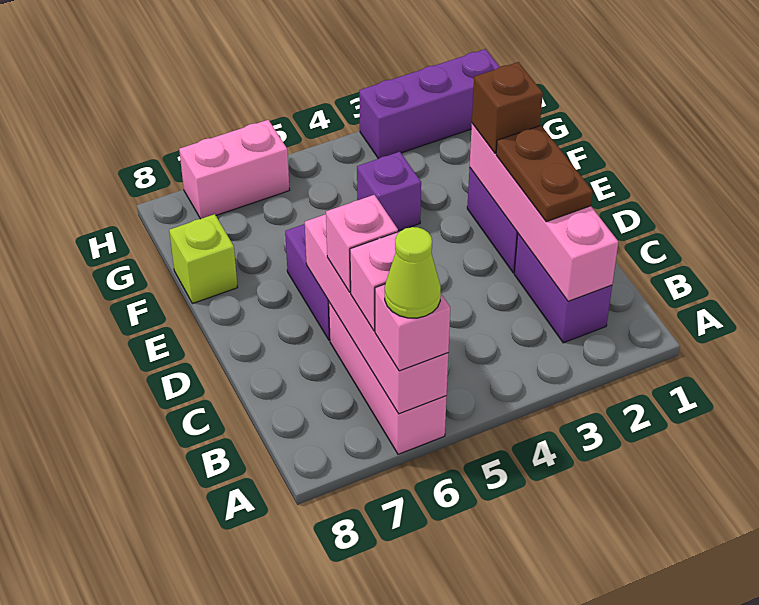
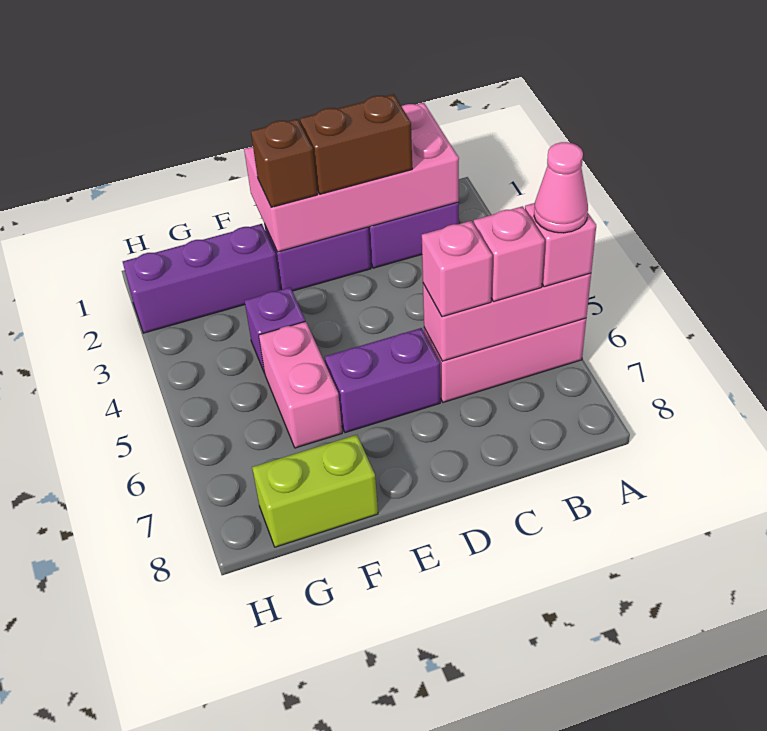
pink 1x4 brick [305,214,448,414] -> pink 1x3 brick [423,273,591,361]
lime 1x1 cone [385,227,441,318] -> pink 1x1 cone [534,142,588,233]
pink 1x4 brick [470,123,618,301] -> pink 2x4 brick [244,103,459,252]
brown 1x2 plate [496,125,593,222] -> brown 1x2 brick [300,94,412,194]
lime 1x1 brick [169,214,238,304] -> lime 1x2 brick [252,435,378,547]
purple 1x3 brick [359,49,499,159] -> purple 1x3 brick turned to [123,224,280,333]
pink 1x2 brick [179,120,290,219] -> pink 1x2 brick moved to [259,321,342,448]

